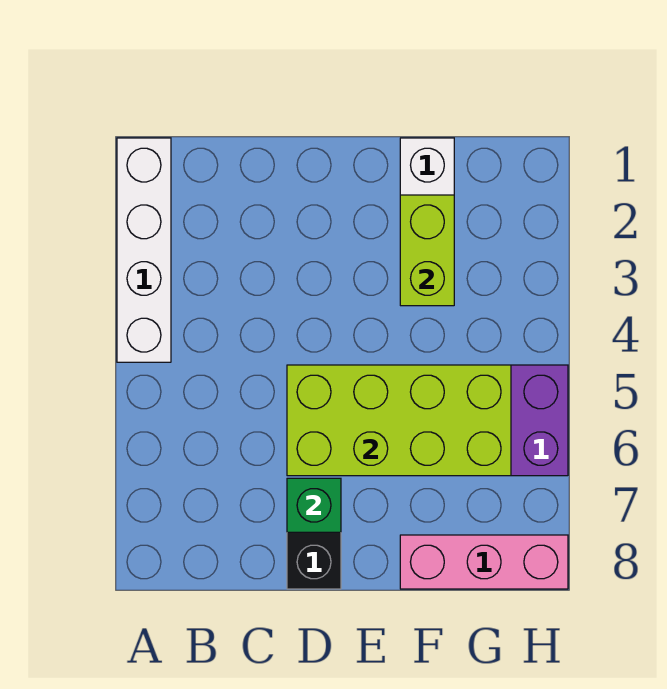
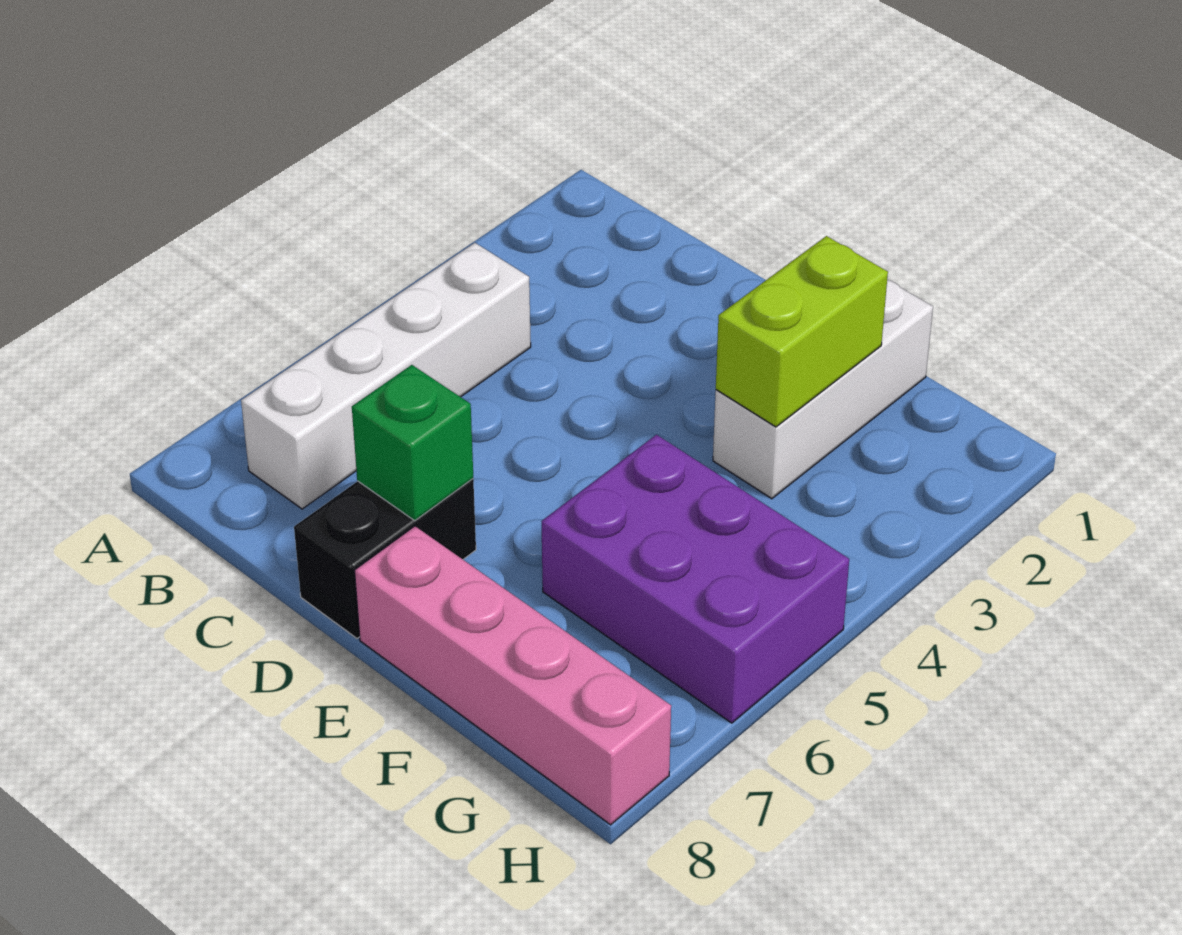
white 1x4 brick [117,138,171,362] -> white 1x4 brick moved to [241,243,531,509]
lime 2x4 brick [287,365,511,476] -> none
pink 1x3 brick [400,535,568,589] -> pink 1x4 brick [354,526,671,825]

